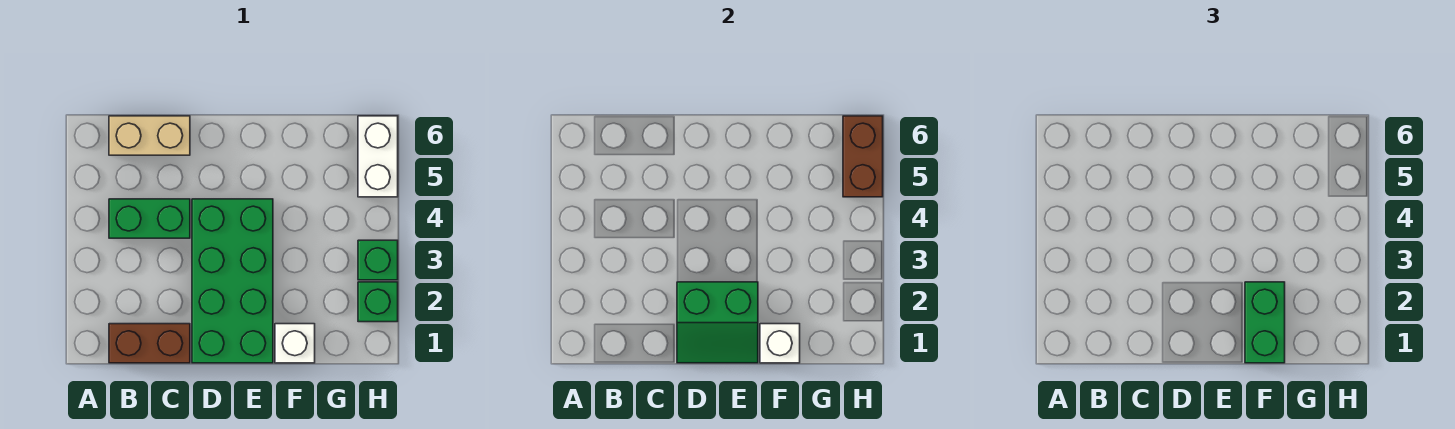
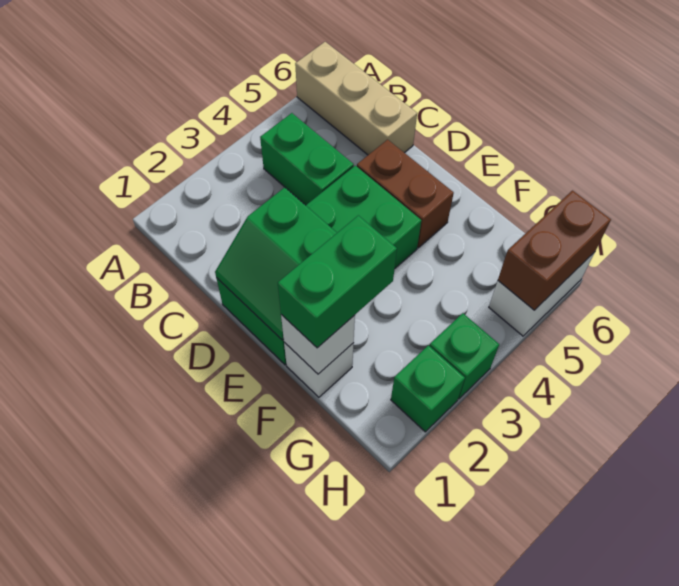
brown 1x2 brick [109,324,190,363] -> brown 1x2 brick moved to [357,139,454,248]
tan 1x2 brick [109,116,190,155] -> tan 1x3 brick [295,42,417,155]

